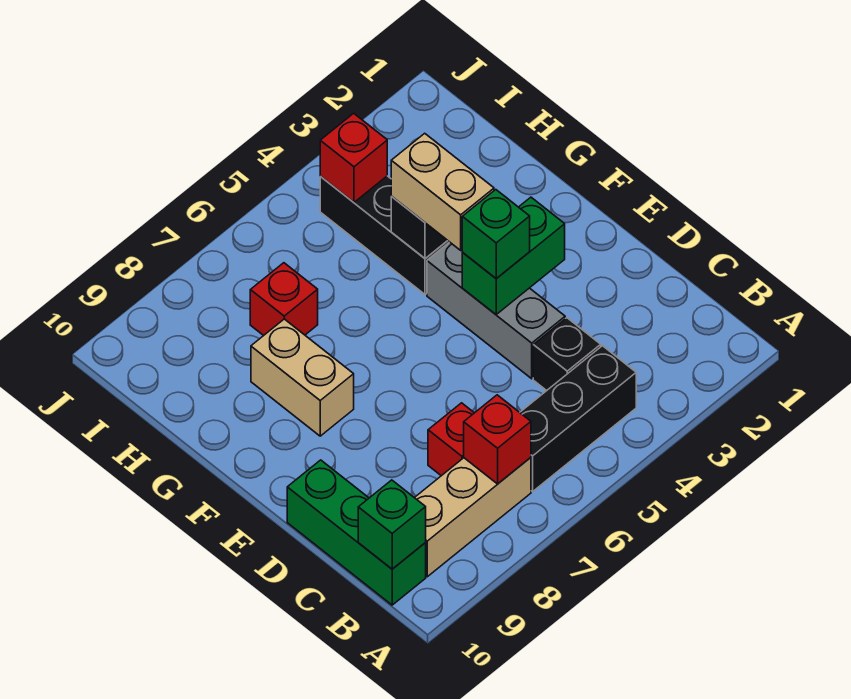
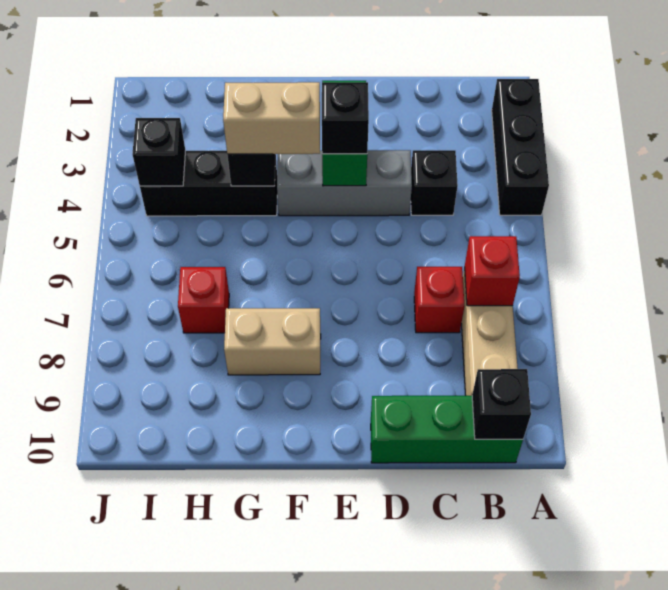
black 1x3 brick [520,346,636,491] -> black 1x3 brick moved to [492,79,549,215]
green 1x1 brick [358,480,426,569] -> black 1x1 brick [472,369,531,439]
green 1x1 brick [462,190,530,279] -> black 1x1 brick [322,82,369,154]
red 1x1 brick [320,113,387,202] -> black 1x1 brick [133,118,186,186]

